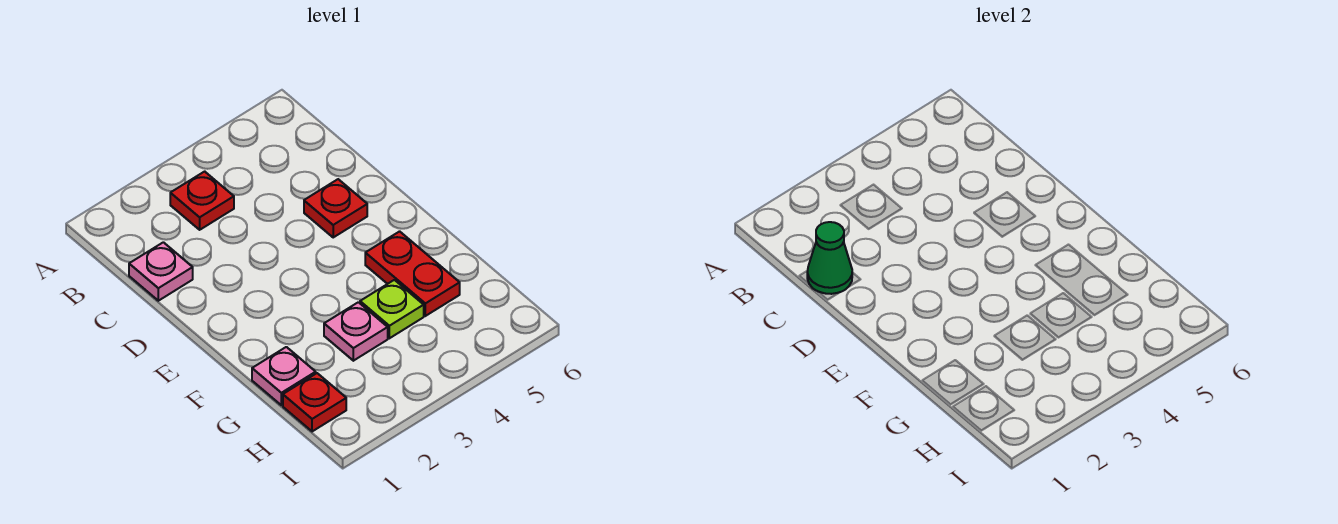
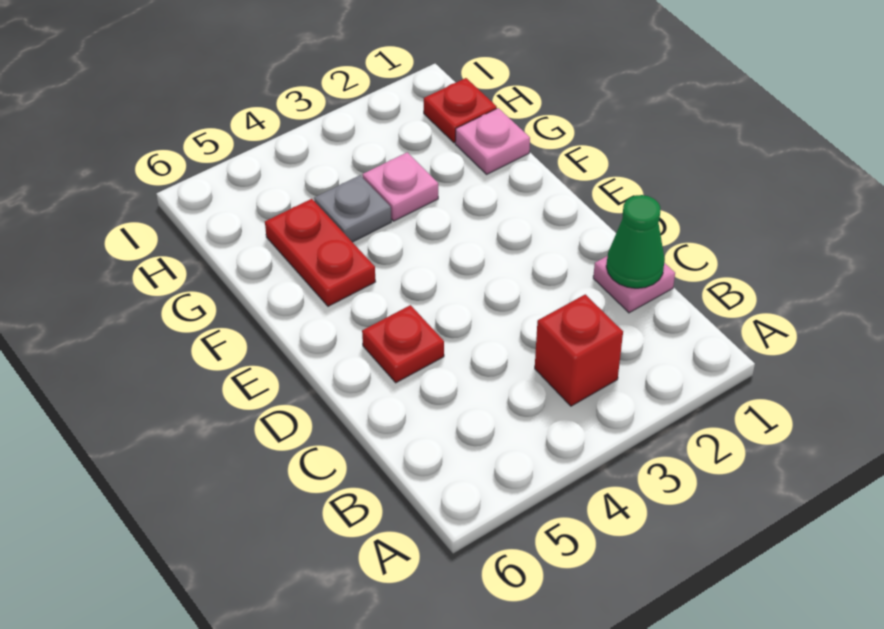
red 1x1 plate [170,171,234,230] -> red 1x1 brick [535,294,623,406]
lime 1x1 plate [360,280,424,338] -> grey 1x1 plate [314,175,391,242]

